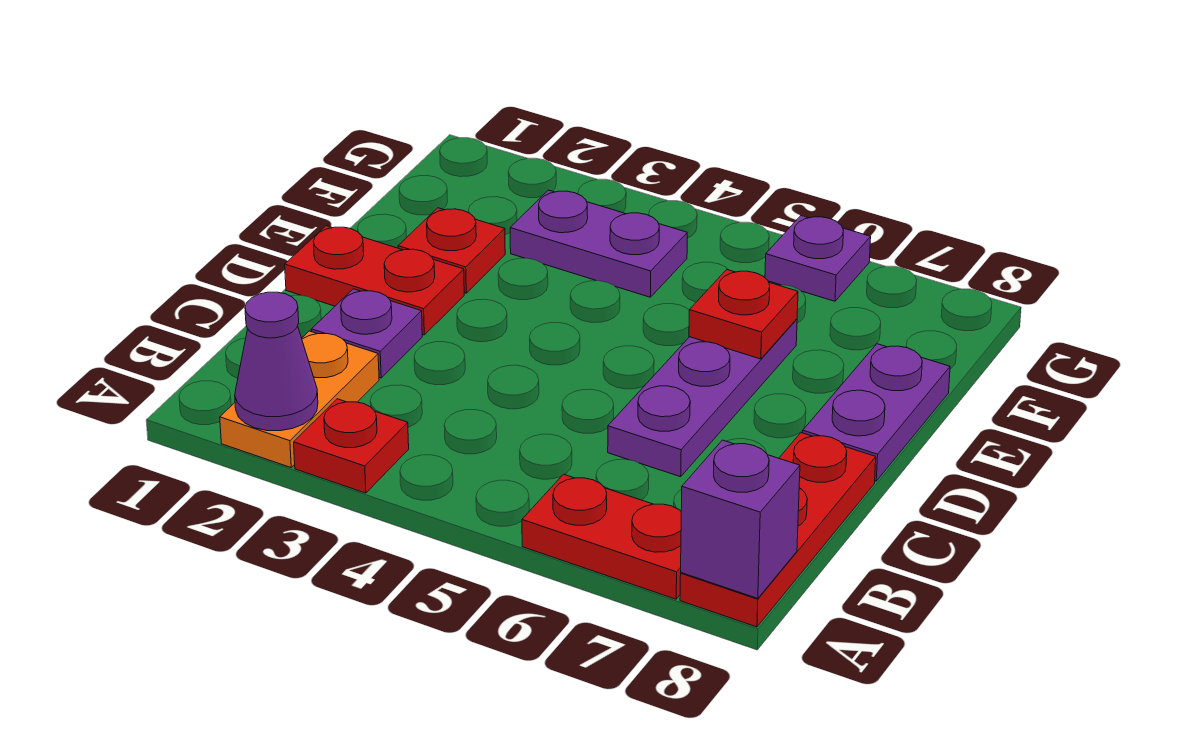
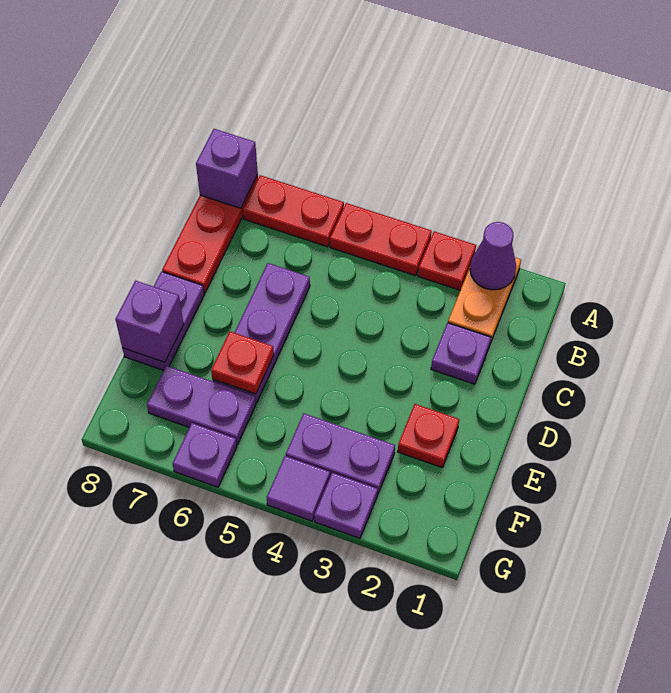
red 1x2 plate [285,226,464,335] -> red 1x2 plate moved to [330,203,432,276]
none -> purple 1x1 brick [115,281,184,362]
none -> purple 1x2 plate [147,366,256,444]
none -> purple 1x1 plate [314,473,378,538]
none -> purple 1x1 tile [267,456,330,521]

